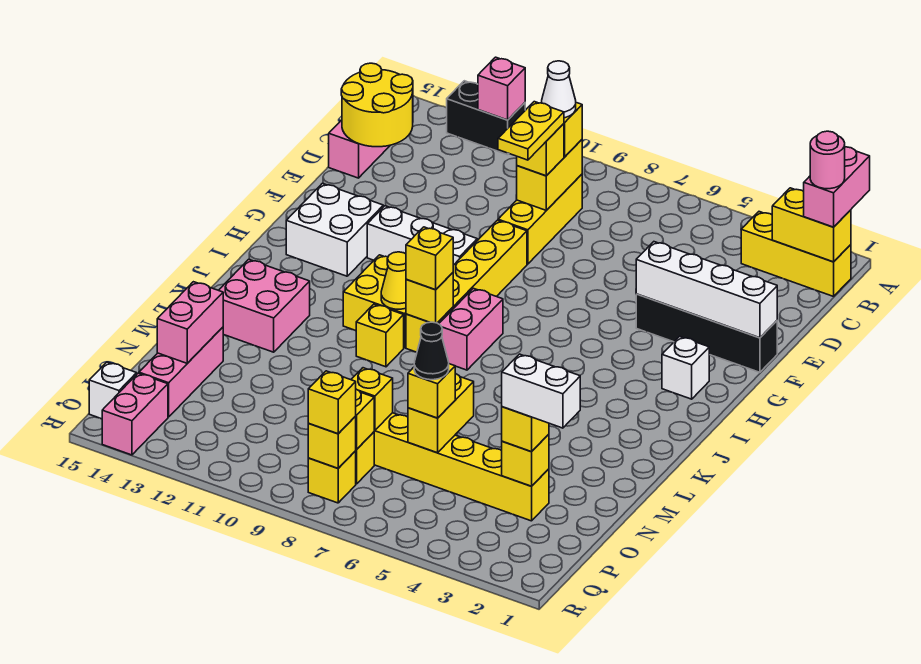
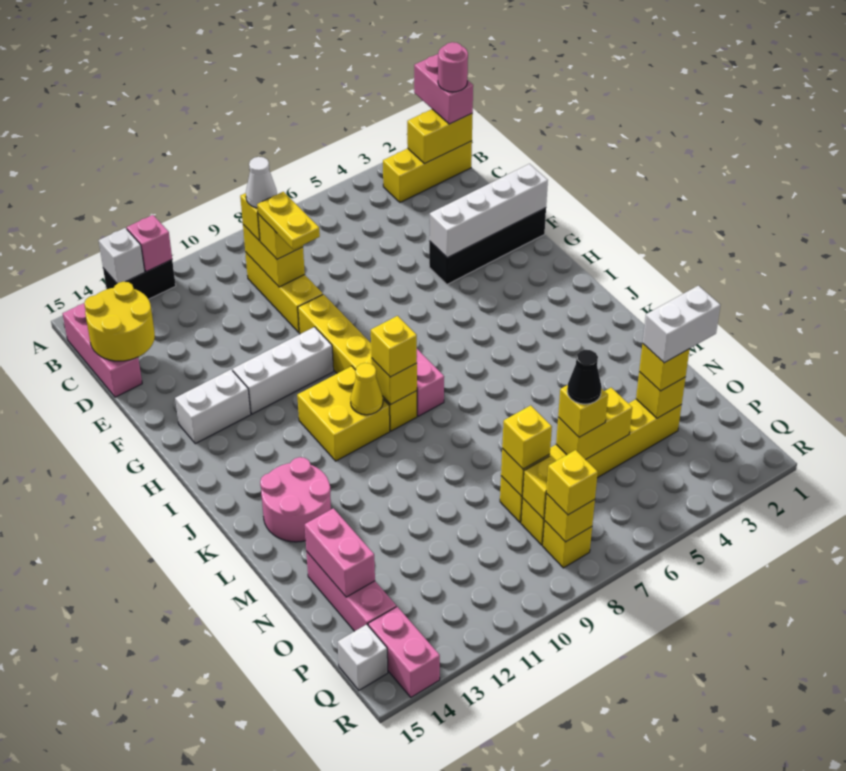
white 2x2 brick [286,183,383,276] -> white 1x2 brick [175,370,251,444]
white 1x1 brick [662,336,709,399] -> white 1x1 brick moved to [99,228,145,284]
yellow 1x1 brick [356,304,404,367] -> yellow 1x1 brick moved to [502,405,552,469]
pink 2x2 brick [219,259,310,352] -> pink 2x2 round brick [260,457,331,542]
yellow 1x2 brick [408,373,474,453] -> yellow 1x2 brick turned to [556,388,632,460]

